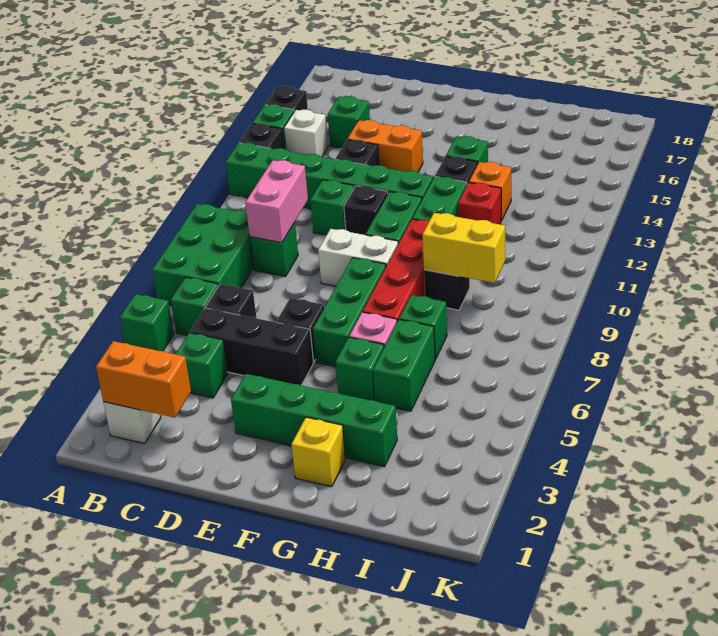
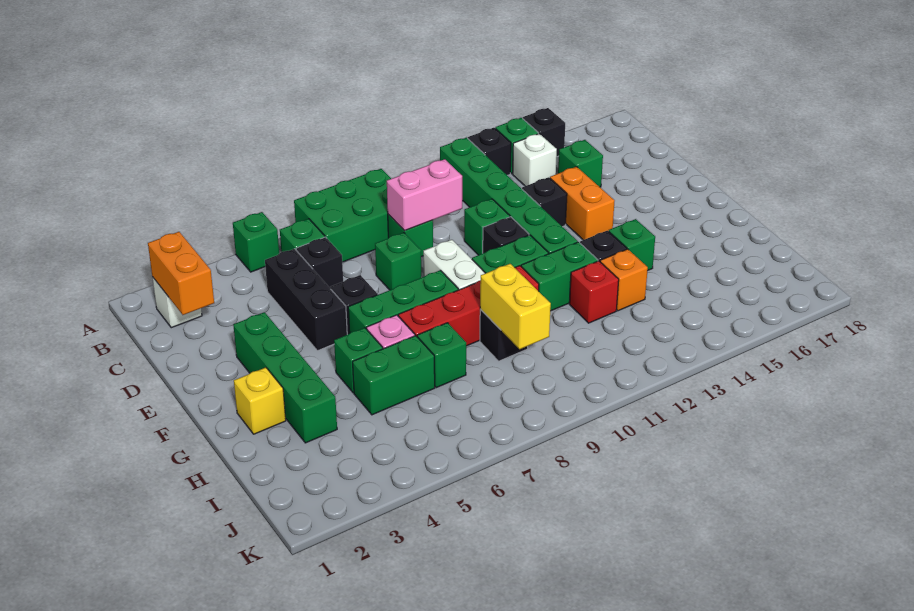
green 1x1 brick [176,333,228,398] -> green 1x1 brick moved to [375,233,421,290]

